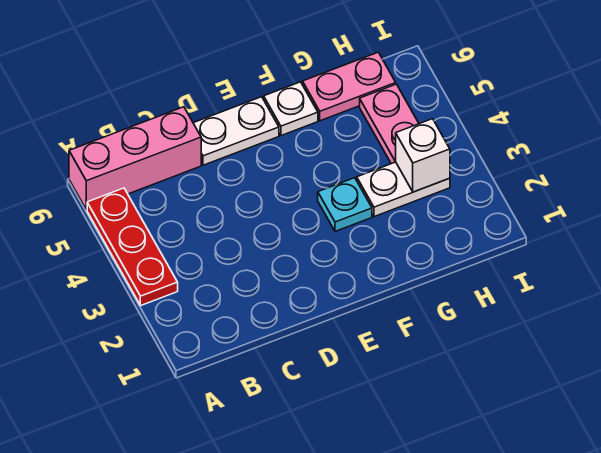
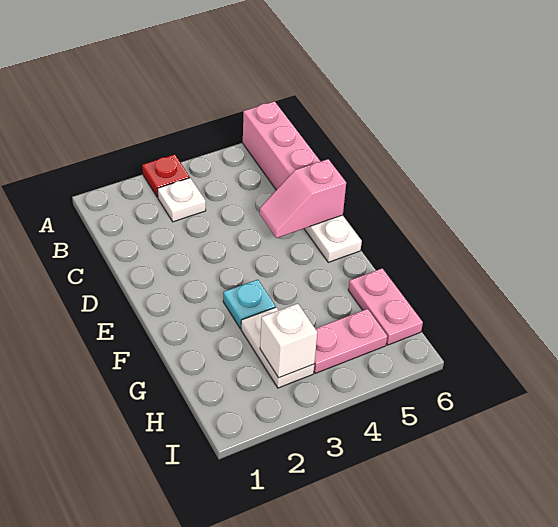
red 1x3 plate [87,188,178,306] -> red 1x1 plate [142,154,190,197]
none -> pink 1x2 slope [260,159,346,238]
white 1x1 plate [264,82,318,136] -> white 1x1 plate moved to [158,178,206,222]

